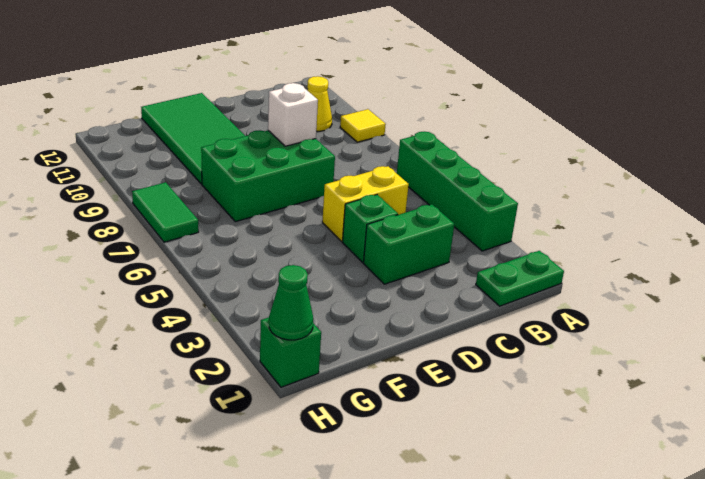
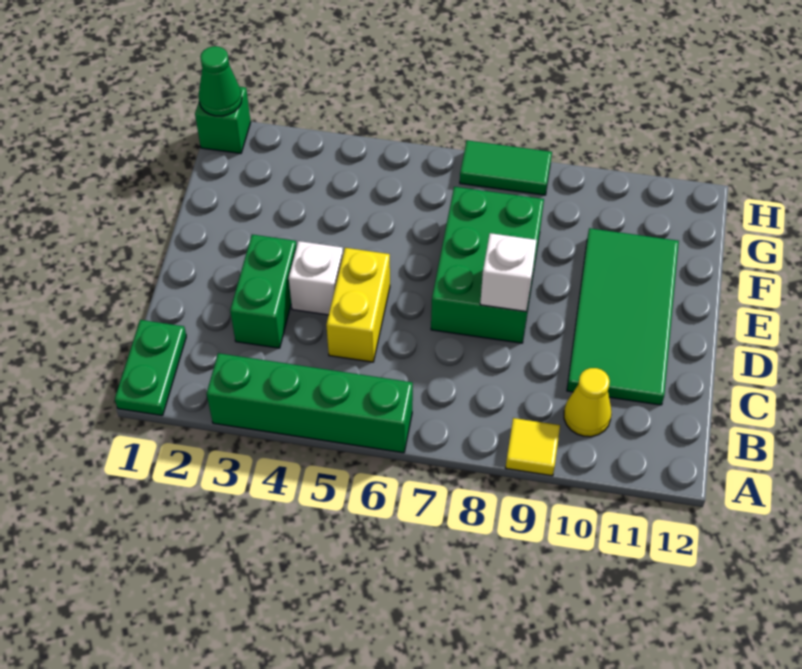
green 1x1 brick [342,195,398,262] -> white 1x1 brick [289,241,343,315]
green 2x4 tile [141,93,245,184] -> green 2x4 tile turned to [567,228,679,405]

